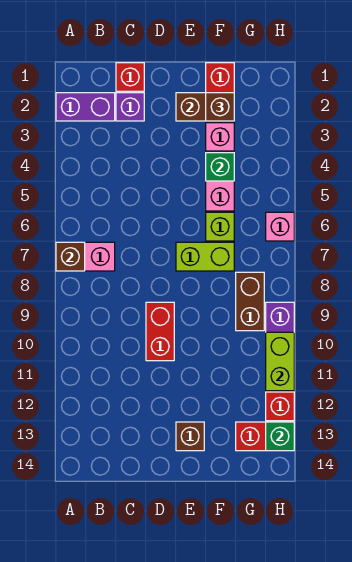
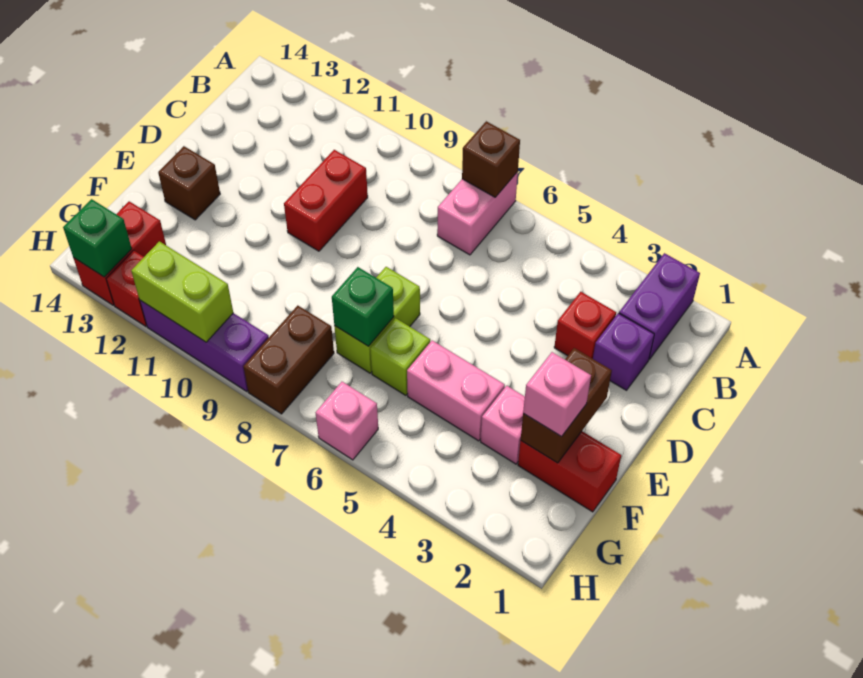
red 1x1 brick [116,63,144,91] -> red 1x1 brick moved to [554,292,616,359]
red 1x2 brick [146,302,174,361] -> red 1x2 brick turned to [284,150,368,251]
brown 1x1 brick [206,93,234,121] -> pink 1x1 brick [523,352,591,437]
green 1x1 brick [206,153,234,181] -> green 1x1 brick moved to [332,267,394,346]
brown 1x2 brick [236,272,264,331] -> brown 1x2 brick turned to [243,306,334,414]

